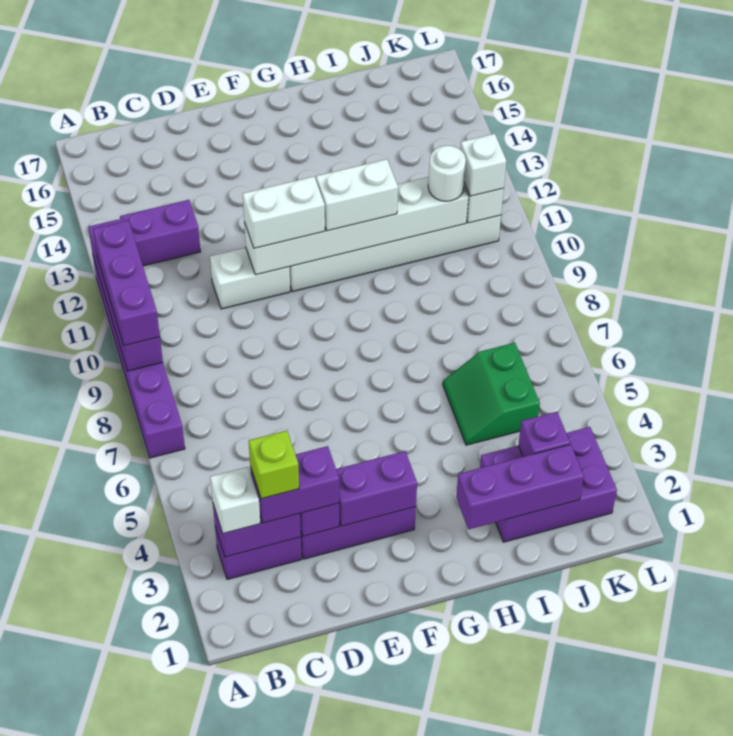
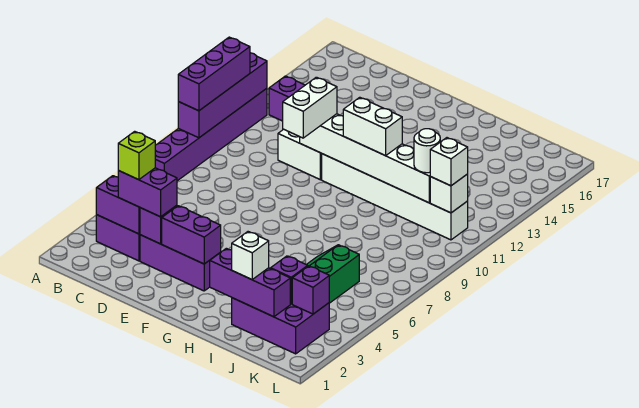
white 1x1 brick [210,467,260,534] -> white 1x1 brick moved to [232,232,269,280]
white 1x2 brick [243,177,325,248] -> white 1x2 brick turned to [283,77,337,138]
none -> purple 1x1 brick [292,266,329,314]

